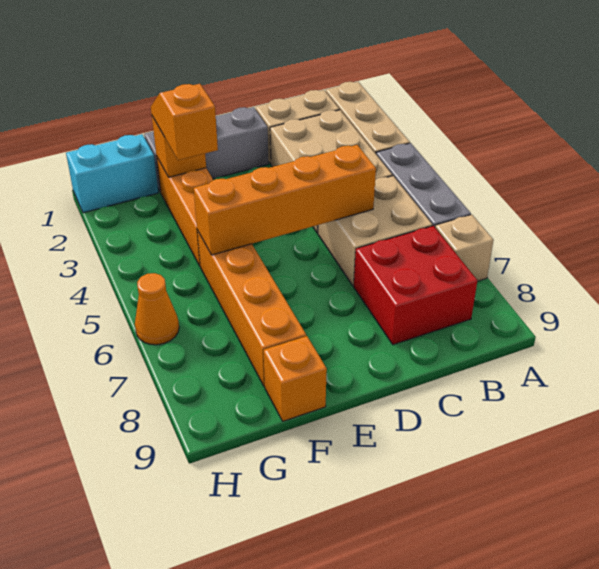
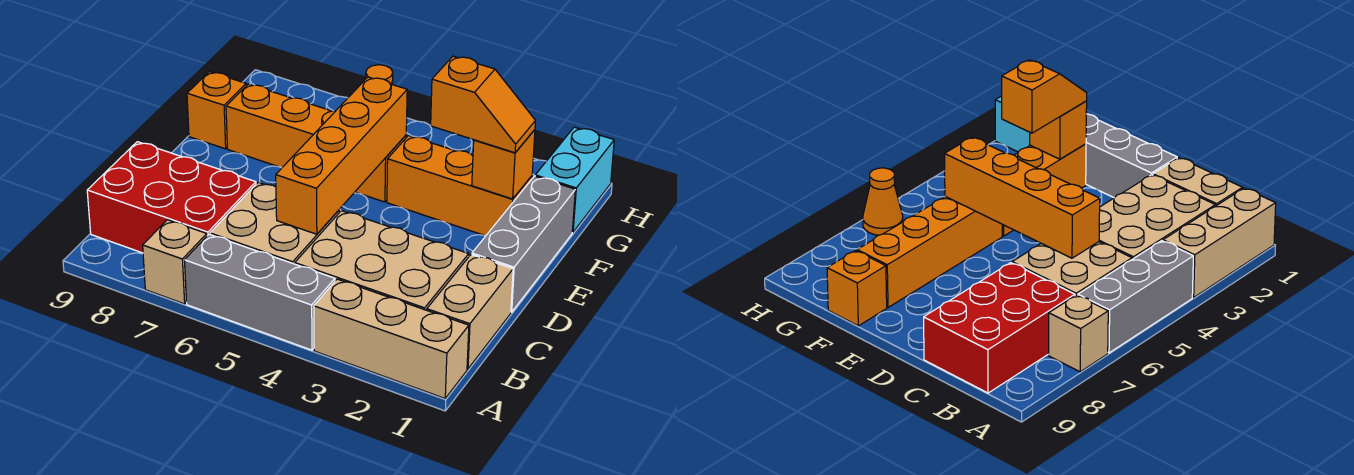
red 2x2 brick [354,226,477,345] -> red 2x3 brick [87,142,256,253]

